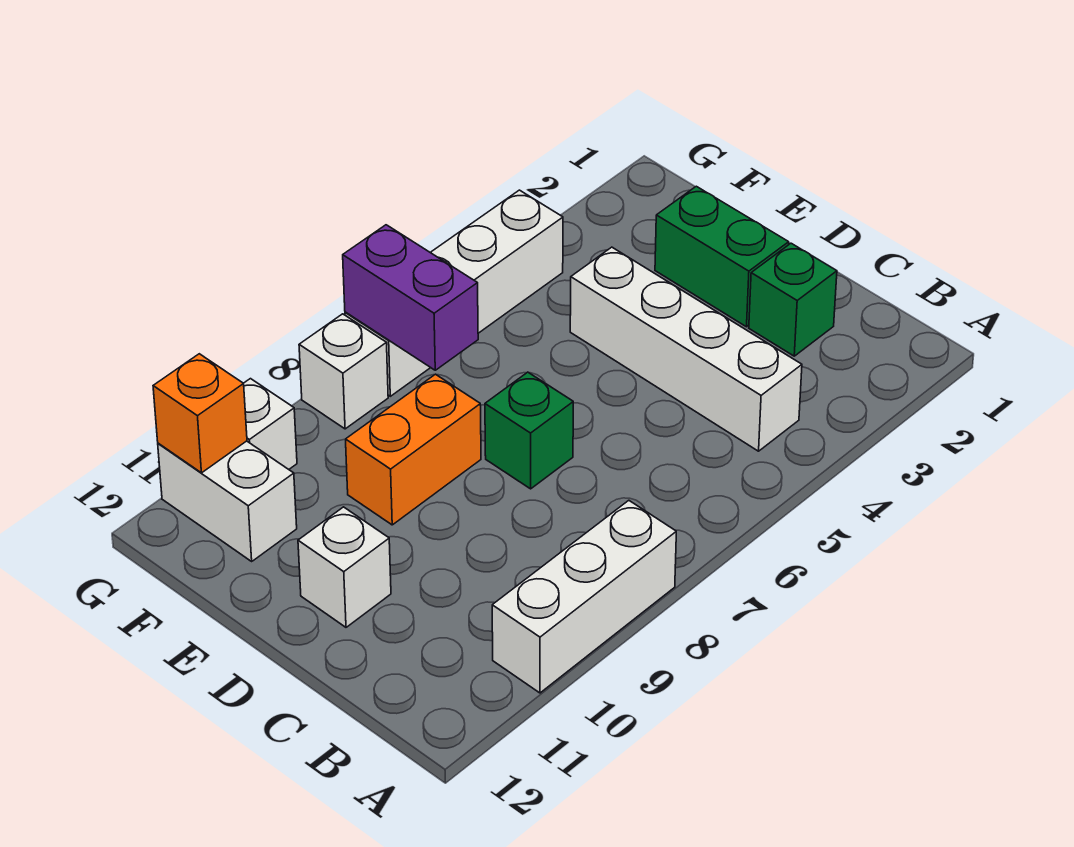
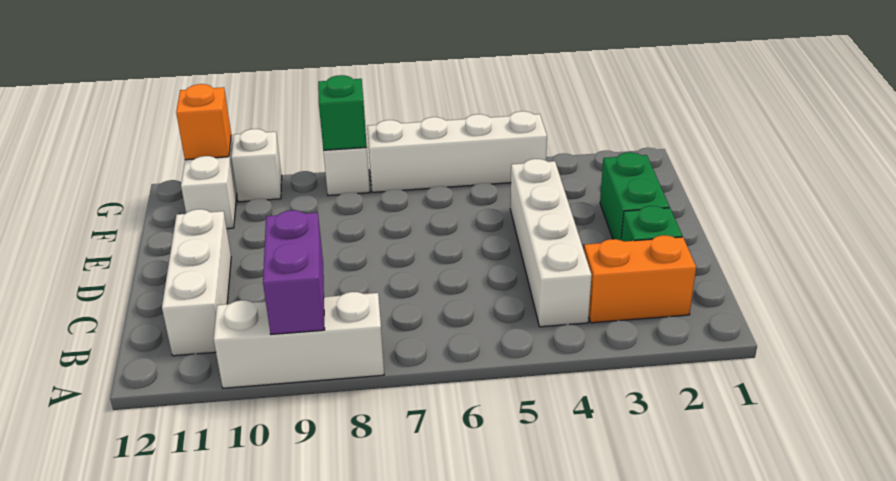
green 1x1 brick [485,372,573,489] -> green 1x1 brick moved to [318,75,367,150]
white 1x1 brick [298,507,391,627] -> white 1x3 brick [162,209,231,356]
orange 1x2 brick [346,374,481,525] -> orange 1x2 brick moved to [584,235,696,323]
purple 1x2 brick [343,225,478,370] -> purple 1x2 brick moved to [263,210,325,334]

